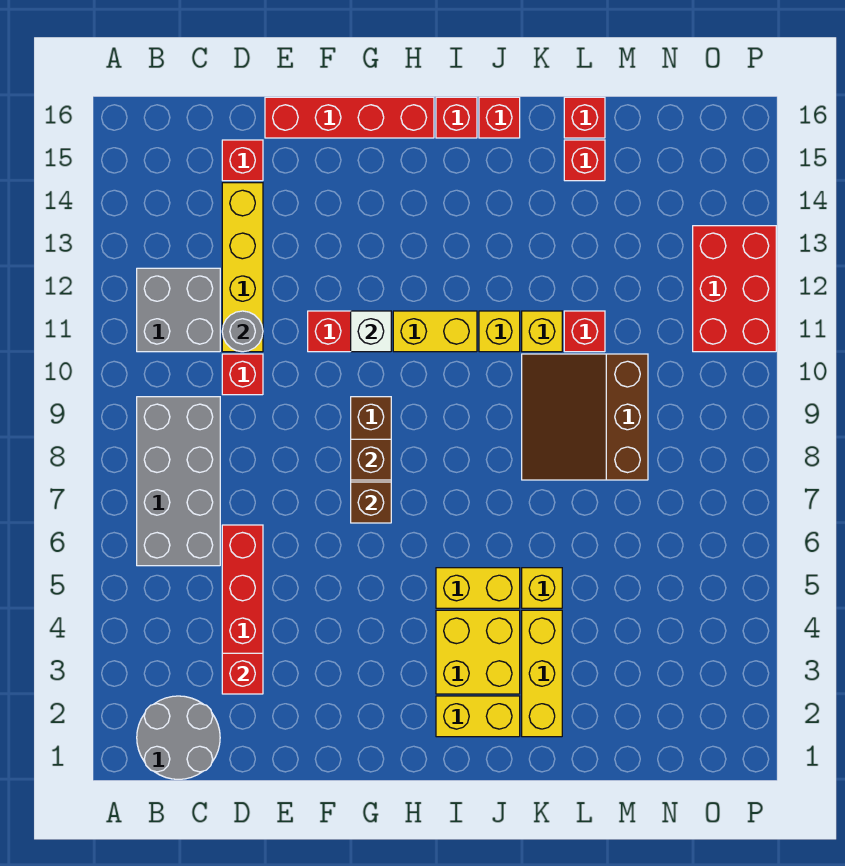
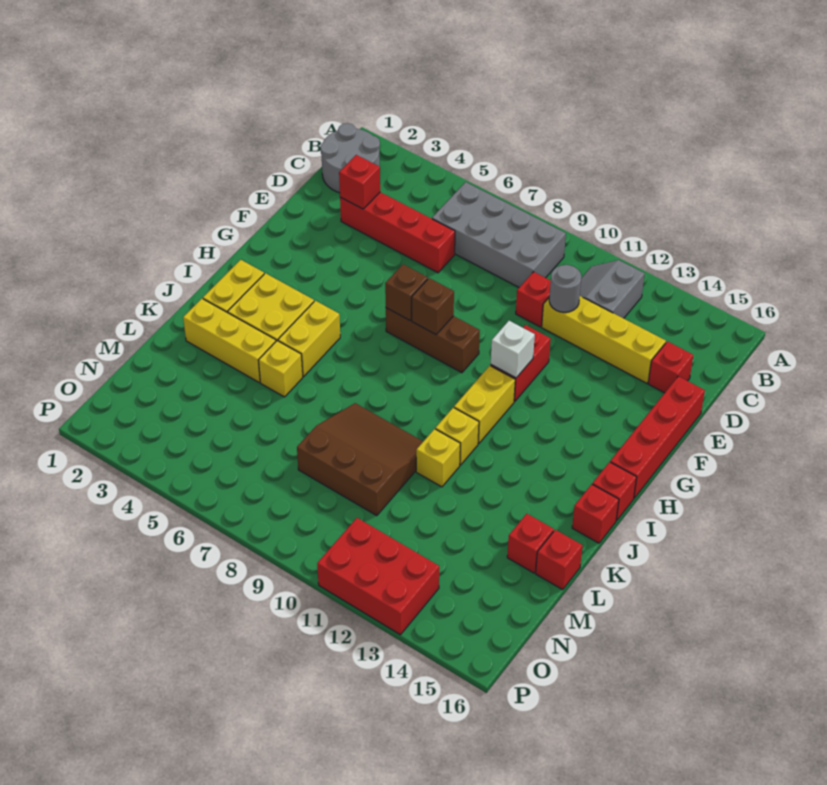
grey 2x2 brick [137,268,220,352] -> grey 2x2 slope [580,260,645,318]
red 1x1 brick [564,311,605,352] -> none

